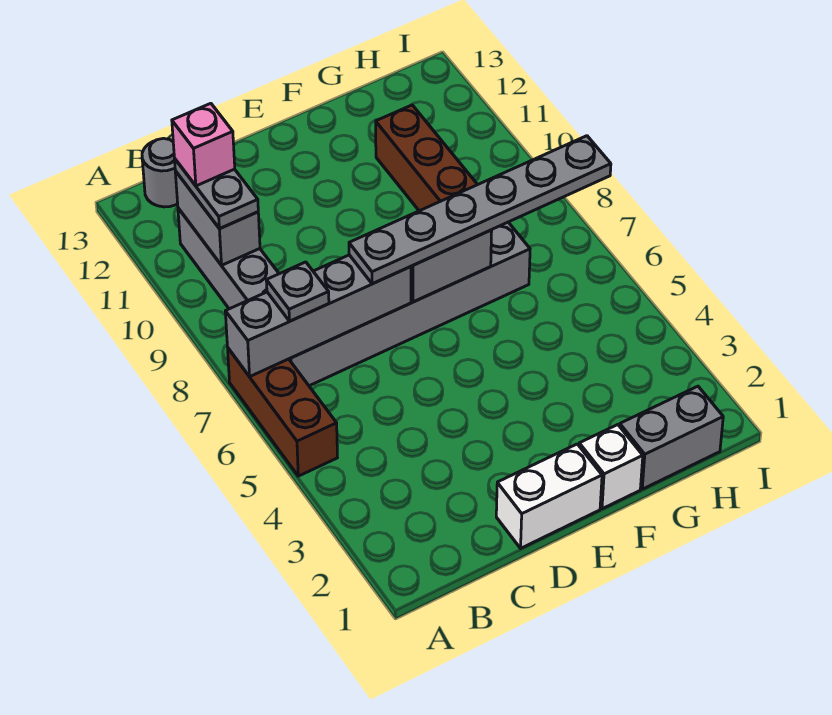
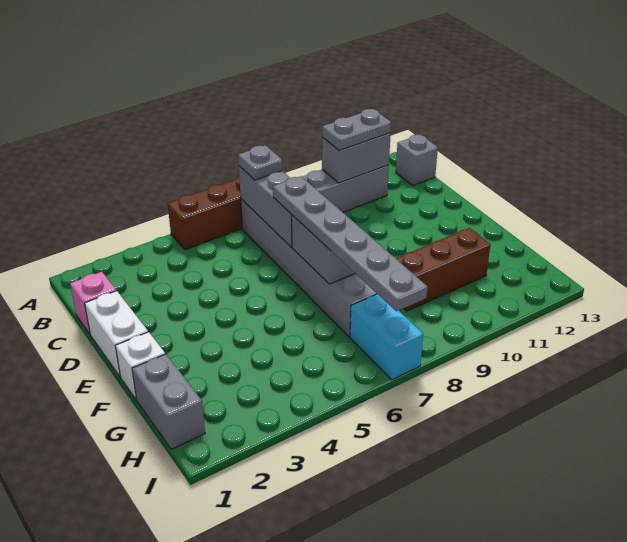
grey 1x4 brick [225,255,411,377] -> grey 1x3 brick [239,166,292,247]
pink 1x1 brick [172,103,235,186] -> pink 1x1 brick moved to [70,272,116,334]
grey 1x1 round brick [142,138,178,207] -> grey 1x1 brick [396,135,438,185]
none -> cyan 1x2 brick [350,294,423,380]

